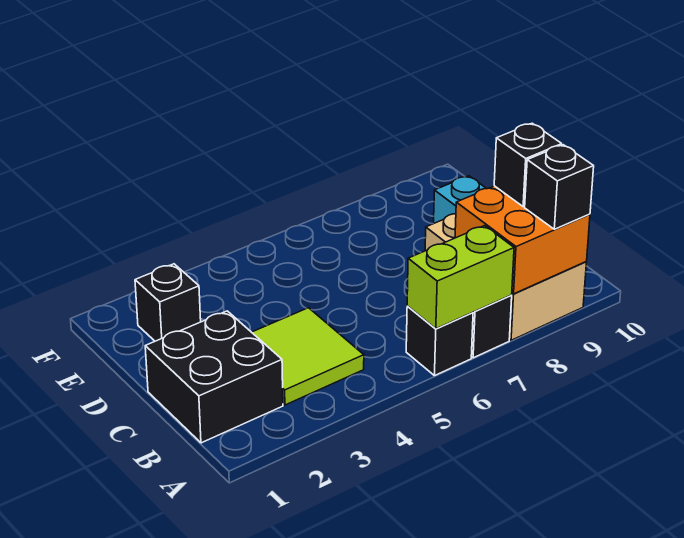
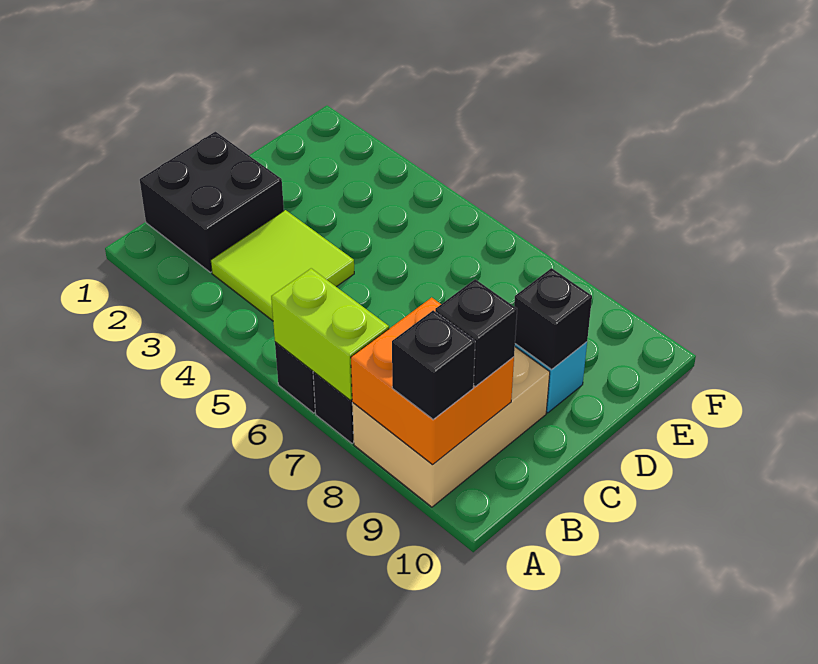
black 1x1 brick [135,264,201,341] -> black 1x1 brick moved to [514,268,592,370]

